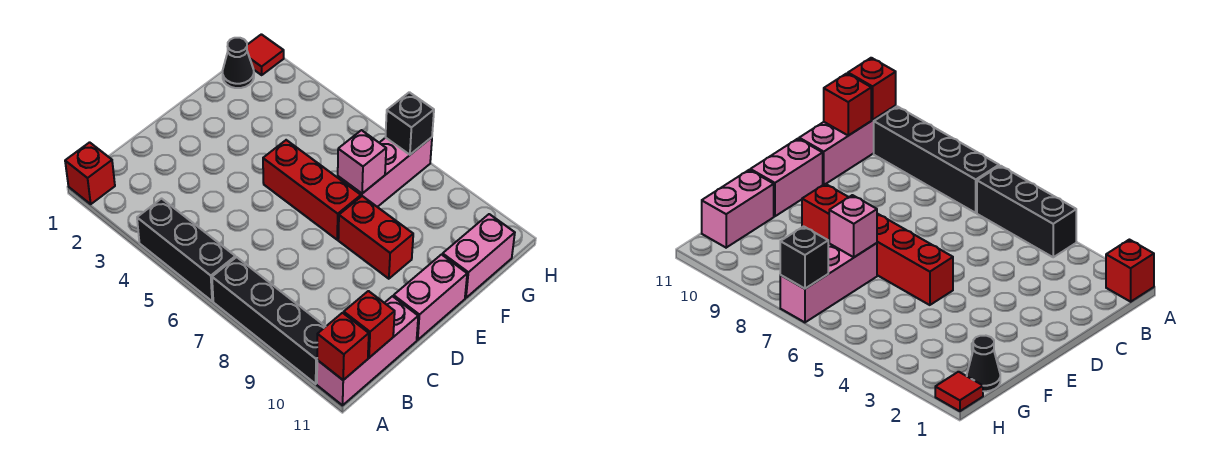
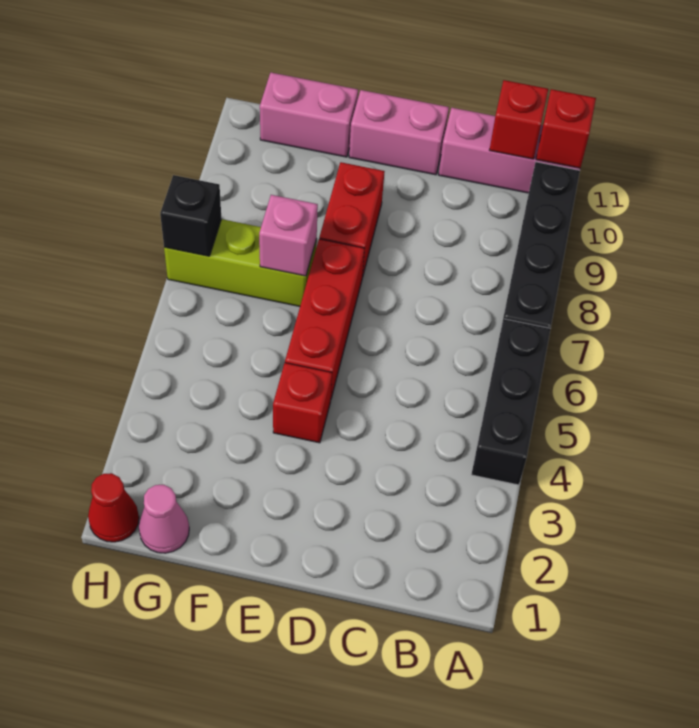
red 1x1 brick [65,142,115,204] -> red 1x1 brick moved to [273,363,332,443]
pink 1x3 brick [338,137,432,207] -> lime 1x3 brick [164,219,317,306]
black 1x1 cone [223,38,254,88] -> pink 1x1 cone [139,485,189,553]
red 1x1 tile [247,34,284,75] -> red 1x1 cone [88,473,139,542]

